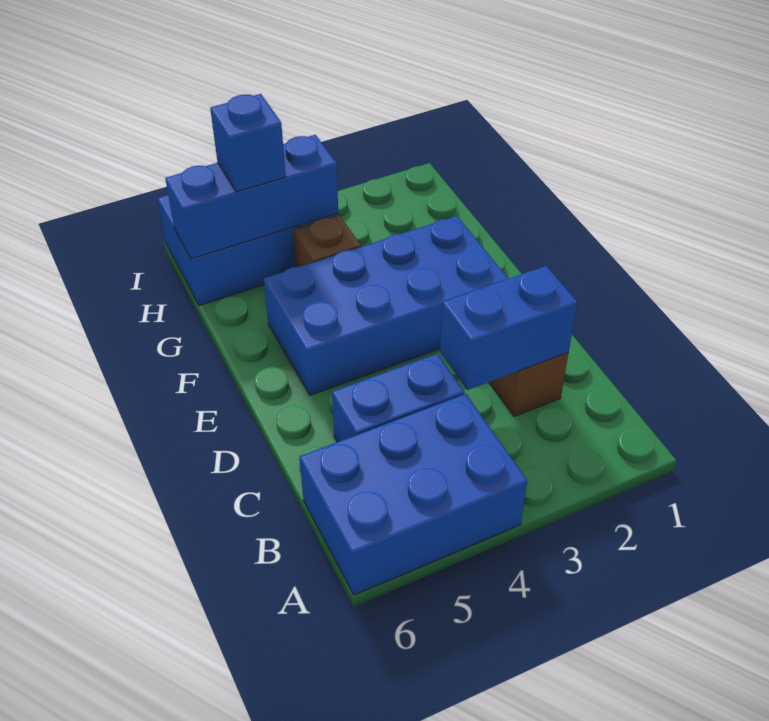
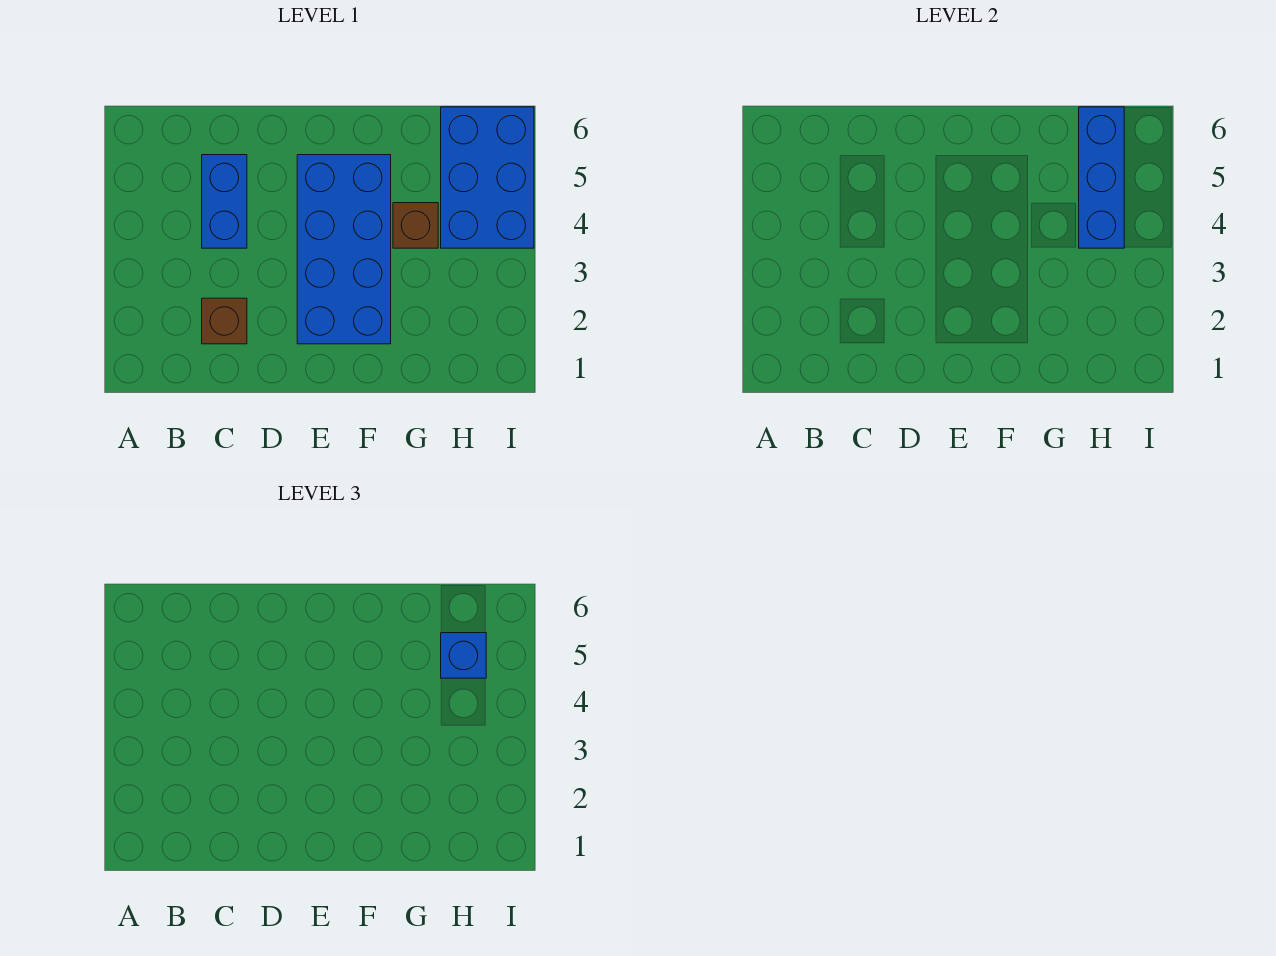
blue 2x3 brick [300,394,527,595] -> none
blue 1x2 brick [440,266,577,390] -> none

